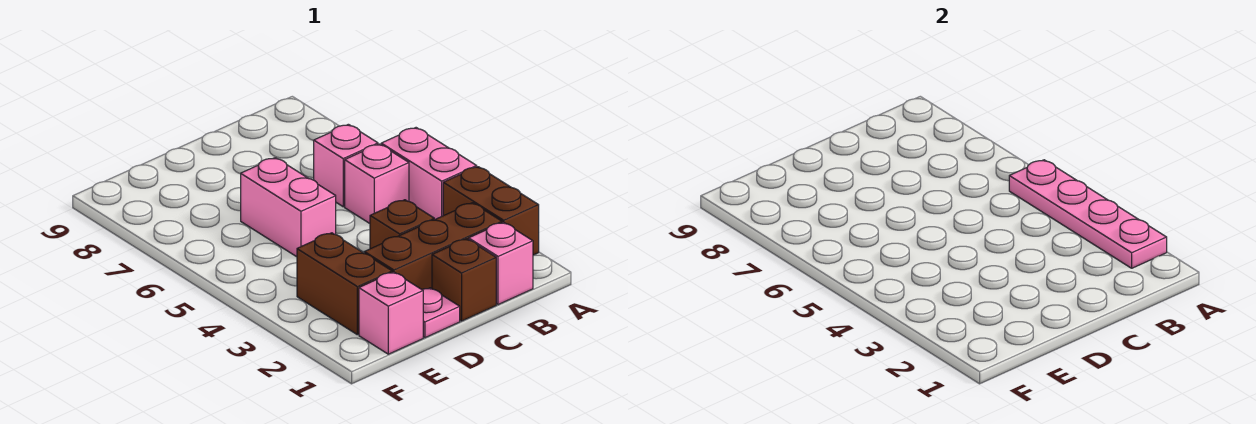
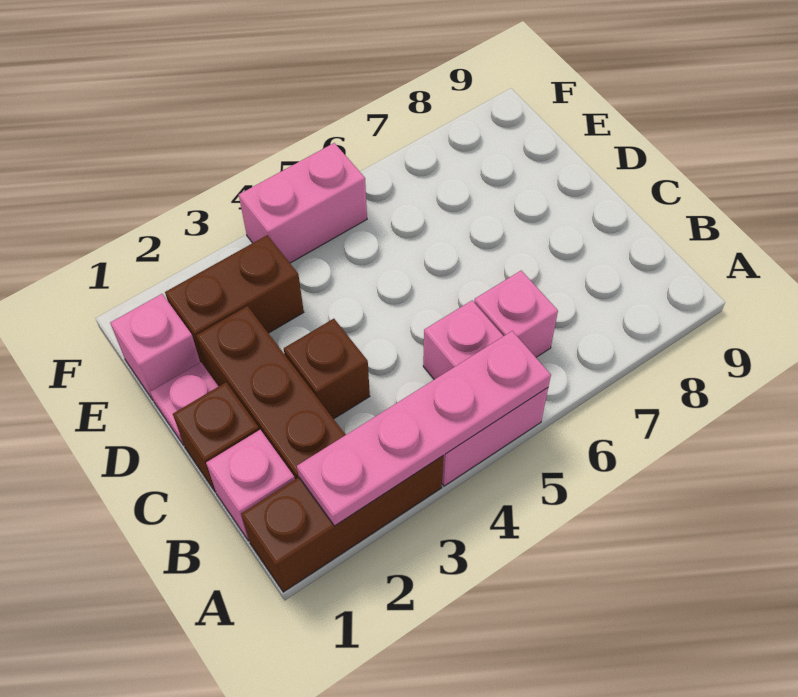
brown 1x2 brick [443,167,539,255] -> brown 1x3 brick [241,456,443,592]
pink 1x2 brick [241,158,336,257] -> pink 1x2 brick moved to [239,143,367,263]

